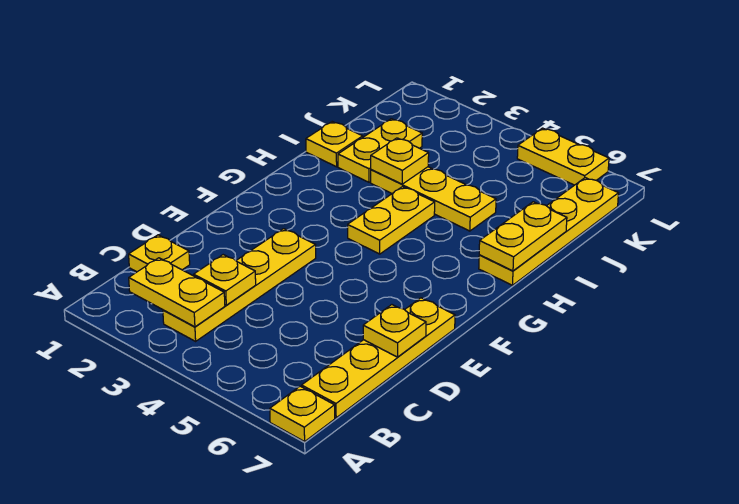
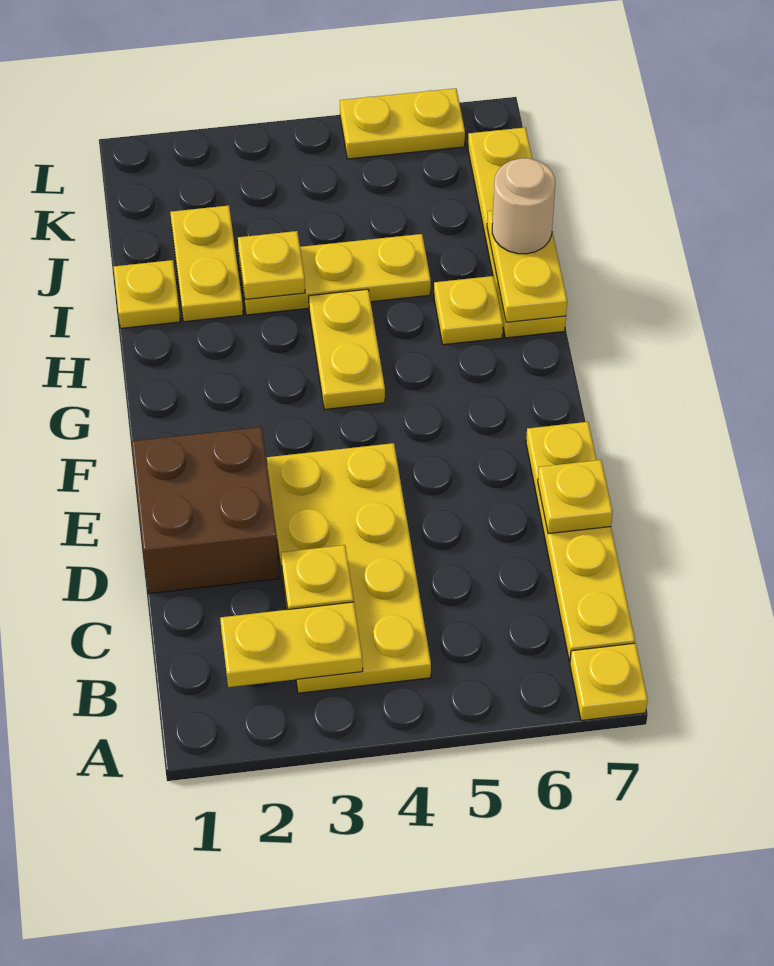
yellow 1x4 plate [163,229,316,341] -> yellow 2x4 plate [267,443,431,693]
yellow 1x1 plate [129,235,190,272] -> yellow 1x1 plate moved to [434,276,503,345]
none -> brown 2x2 brick [132,427,279,594]
none -> tan 1x1 round brick [492,158,555,254]

